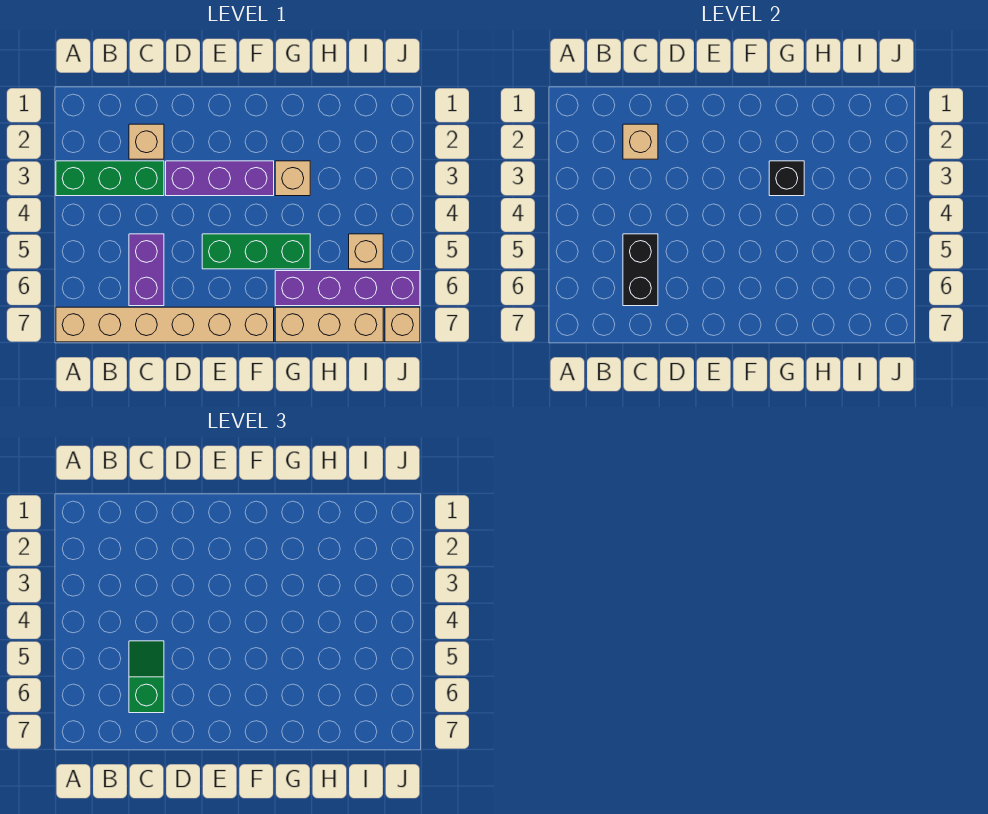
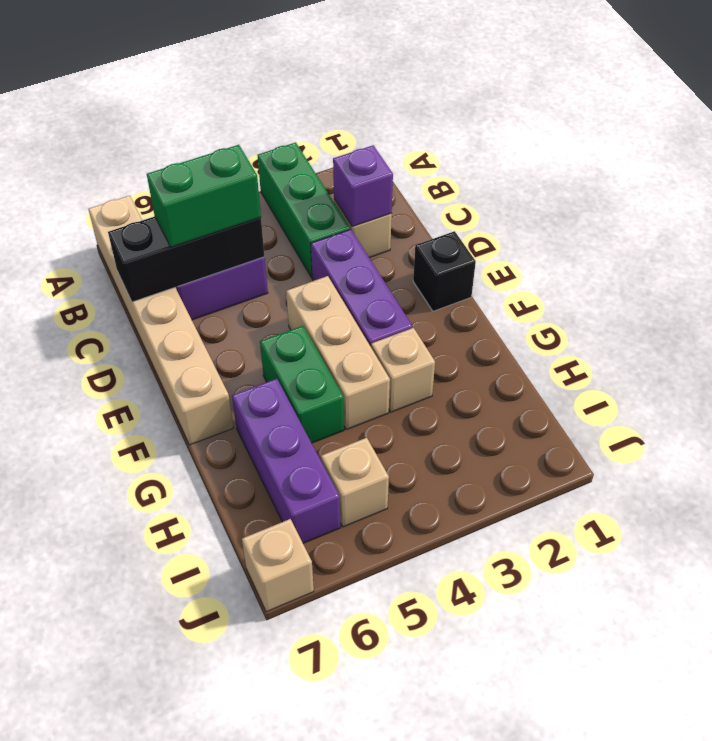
tan 1x1 brick [623,124,658,159] -> purple 1x1 brick [333,145,393,227]
black 1x2 brick [623,234,658,306] -> black 1x3 brick [108,217,265,302]
green 1x2 slope [129,641,164,713] -> green 1x2 brick [147,145,261,247]
green 1x3 brick [202,234,310,269] -> green 1x2 brick [260,326,344,443]
black 1x1 brick [769,161,804,196] -> black 1x1 brick moved to [413,231,476,311]
purple 1x4 brick [275,271,420,306] -> purple 1x3 brick [232,379,340,543]
tan 1x3 brick [275,307,383,342] -> tan 1x3 brick moved to [286,276,390,430]

